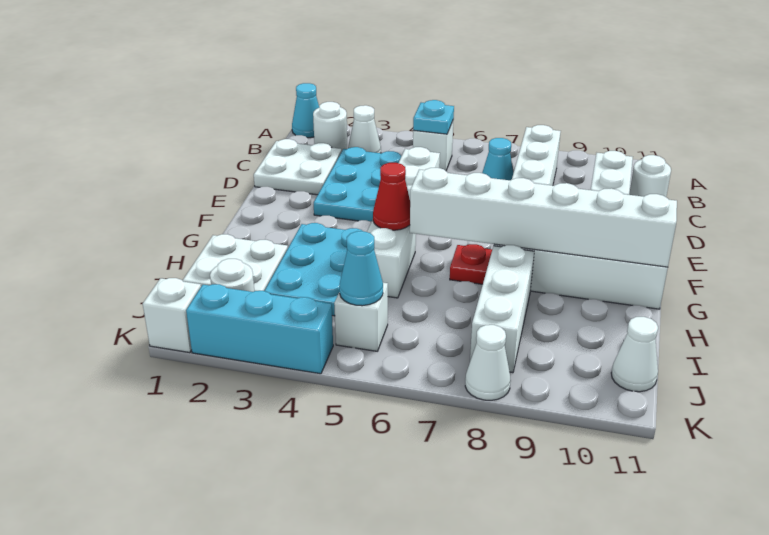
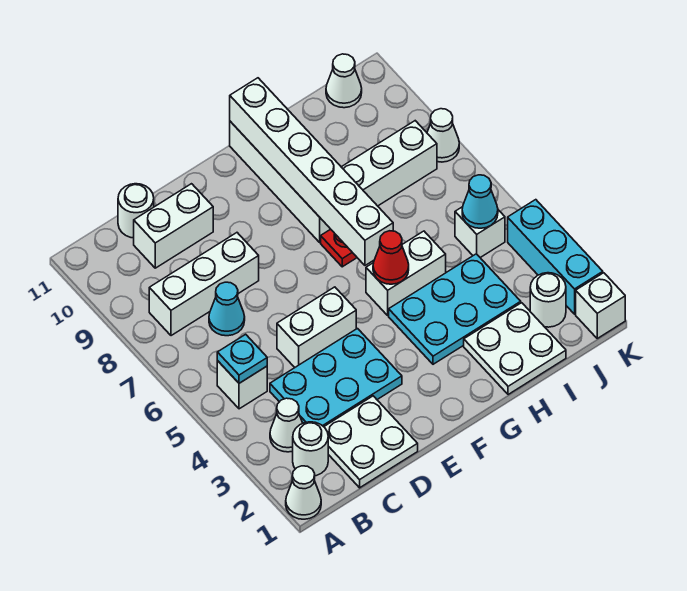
cyan 1x1 cone [292,83,319,138] -> white 1x1 cone [286,466,321,519]

